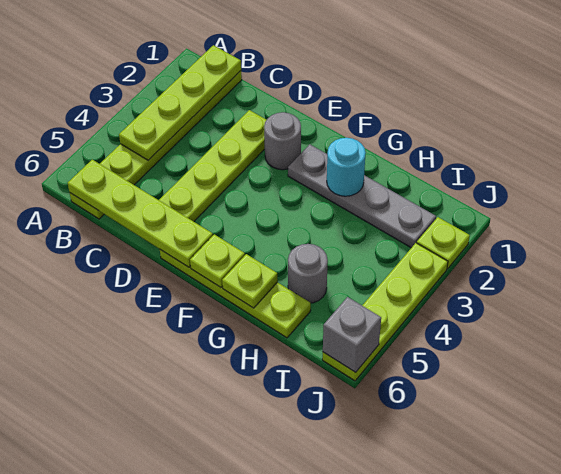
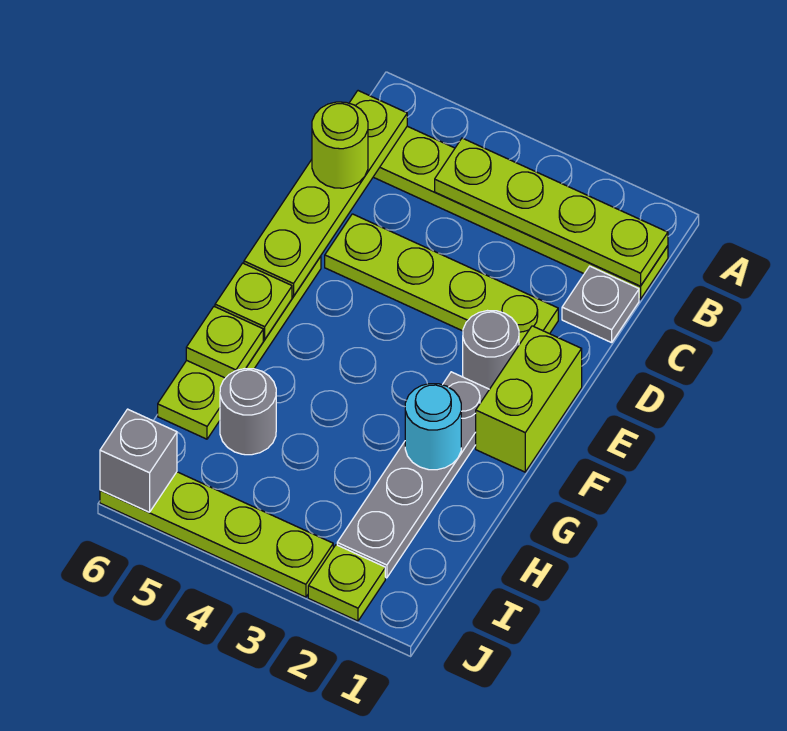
none -> grey 1x1 plate [562,266,639,343]
none -> lime 1x1 round brick [312,102,368,188]
none -> lime 1x2 brick [476,326,582,472]

